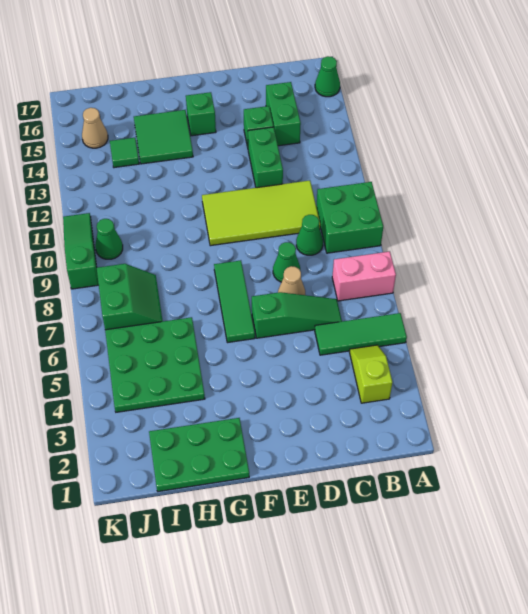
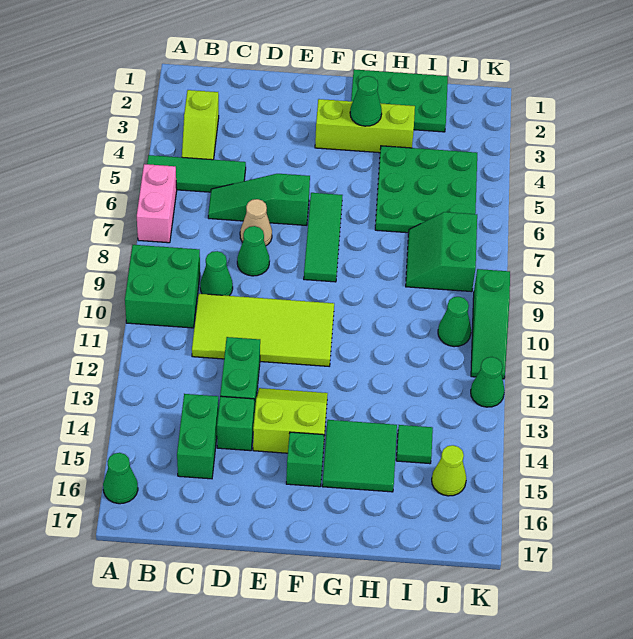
pink 1x2 brick [332,251,396,301] -> pink 1x2 brick turned to [137,164,177,243]
none -> lime 2x2 slope [253,388,328,453]
none -> lime 1x3 brick [315,99,415,153]
none -> green 1x1 cone [350,76,382,126]
tan 1x1 cone [82,108,108,148] -> lime 1x1 cone [432,445,466,496]
none -> green 1x1 cone [471,357,505,407]

